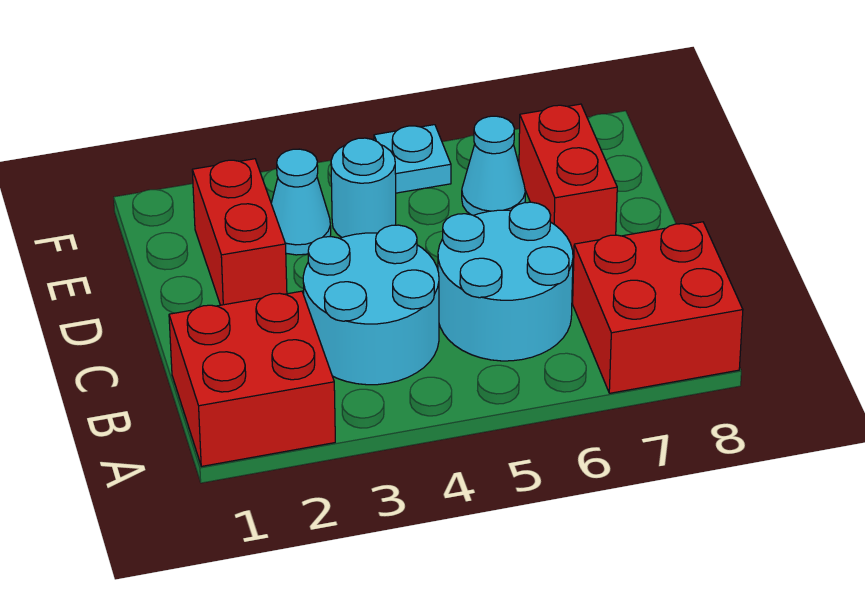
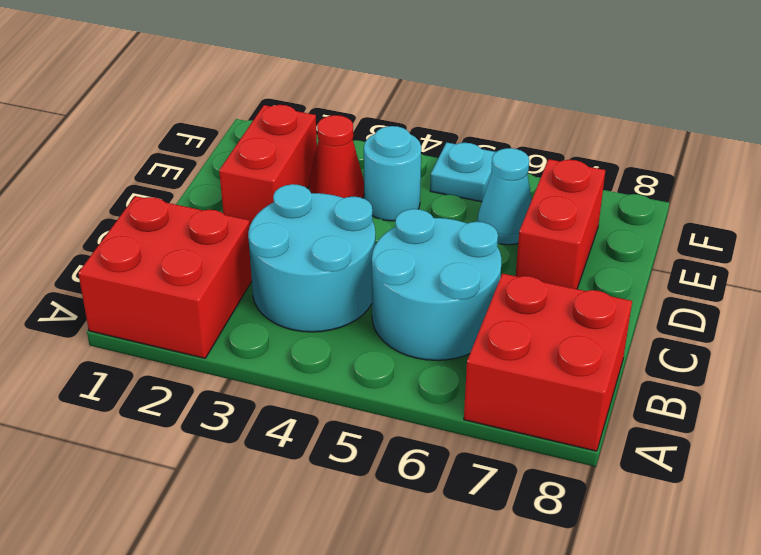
cyan 1x1 cone [271,149,331,255] -> red 1x1 cone [309,115,364,198]

